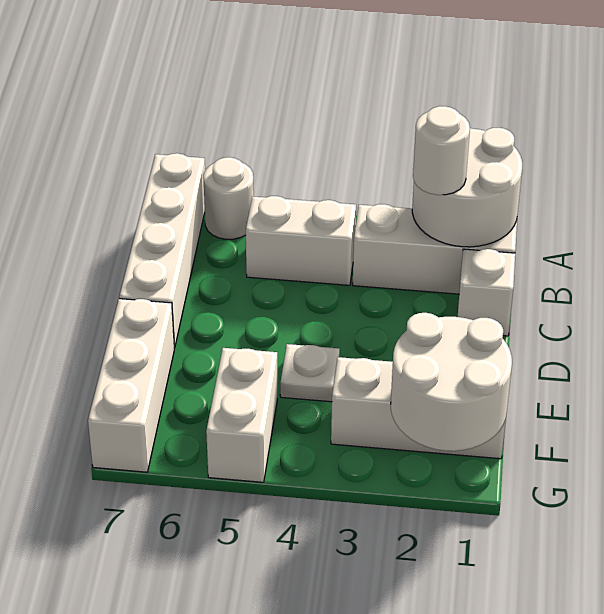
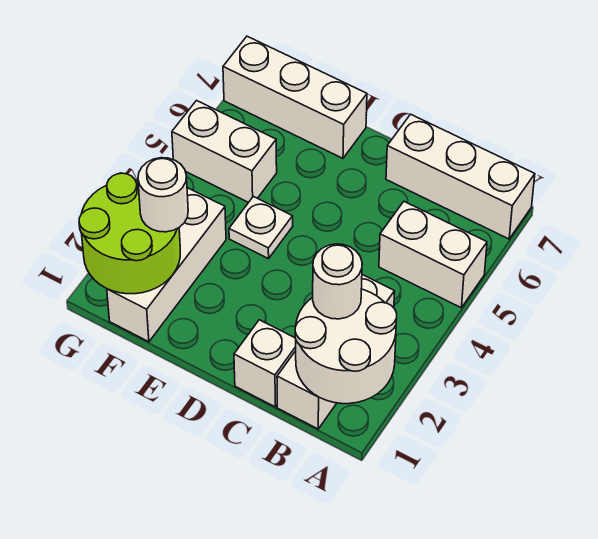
white 1x1 round brick [203,157,254,239] -> white 1x1 round brick moved to [138,158,188,232]
white 1x4 brick [119,153,205,348] -> white 1x3 brick [386,114,535,239]
white 1x2 brick [246,196,356,285] -> white 1x2 brick turned to [379,202,487,308]
white 2x2 round brick [391,313,512,451] -> lime 2x2 round brick [79,173,180,294]

